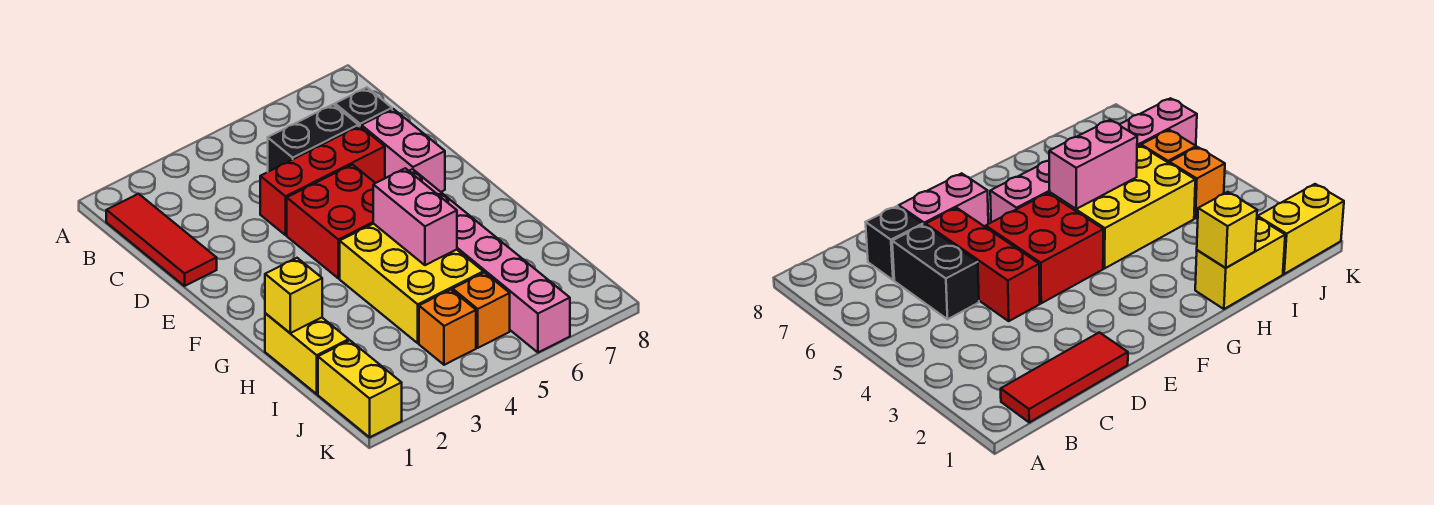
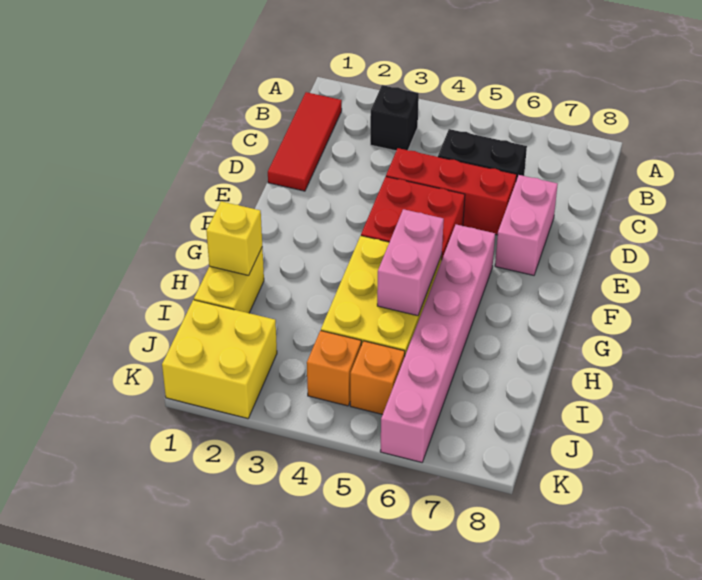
black 1x1 brick [335,87,392,126] -> black 1x1 brick moved to [370,85,419,151]
yellow 1x2 brick [318,340,402,437] -> yellow 2x2 brick [162,300,277,419]

